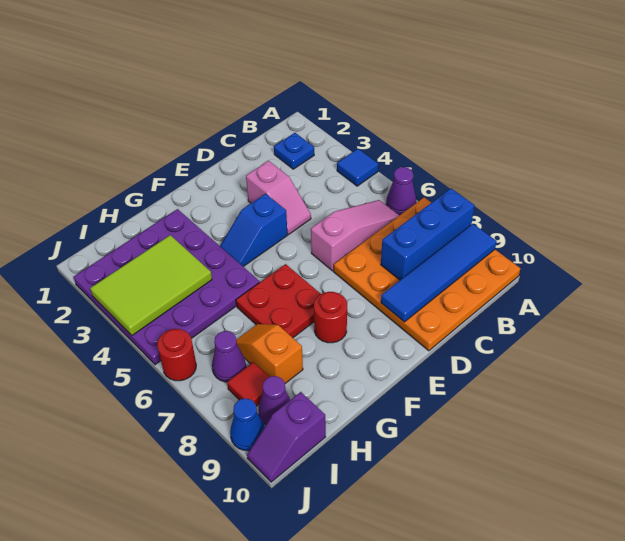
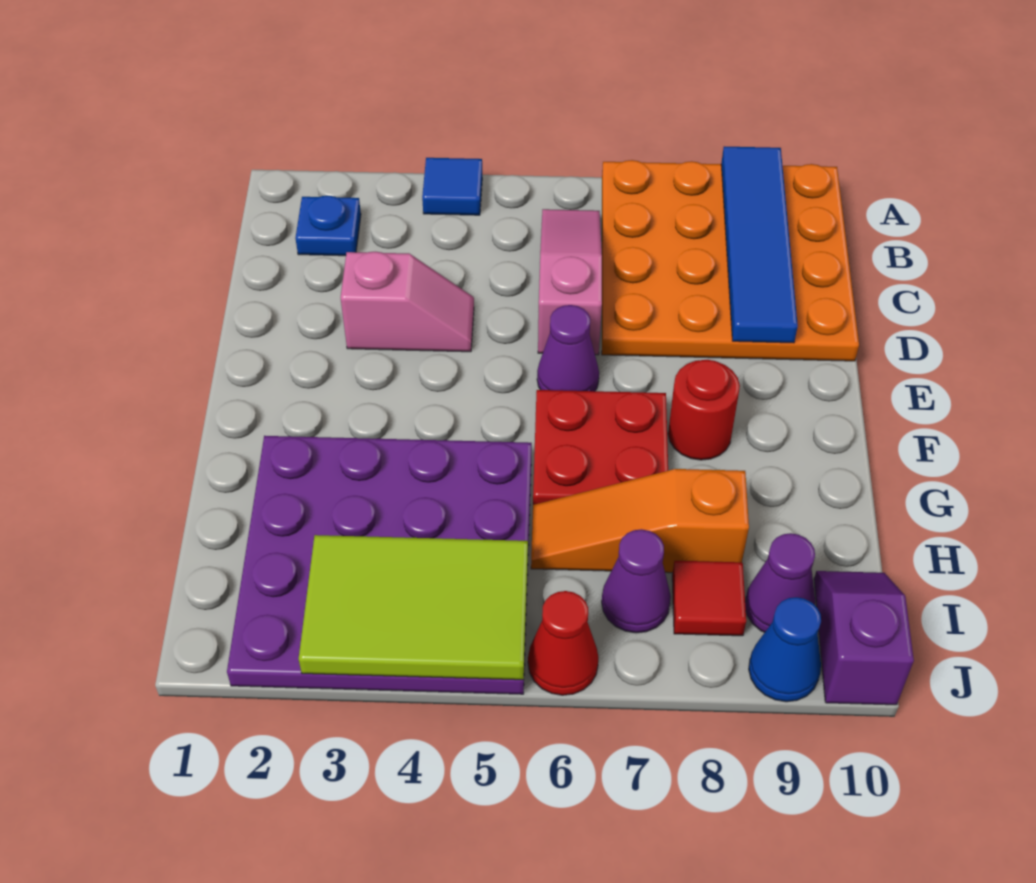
purple 1x1 cone [386,167,416,215] -> purple 1x1 cone moved to [537,305,599,391]
blue 1x3 brick [381,188,475,280] -> none
blue 1x2 slope [220,194,288,267] -> none
lime 2x3 tile [90,235,212,335] -> lime 2x3 tile turned to [299,535,528,680]
orange 1x2 slope [236,324,303,383] -> orange 1x3 slope [531,469,749,573]
purple 1x2 slope [247,392,326,482] -> purple 1x2 slope turned to [814,571,914,705]
red 1x1 round brick [157,329,196,381] -> red 1x1 cone [528,591,598,695]

